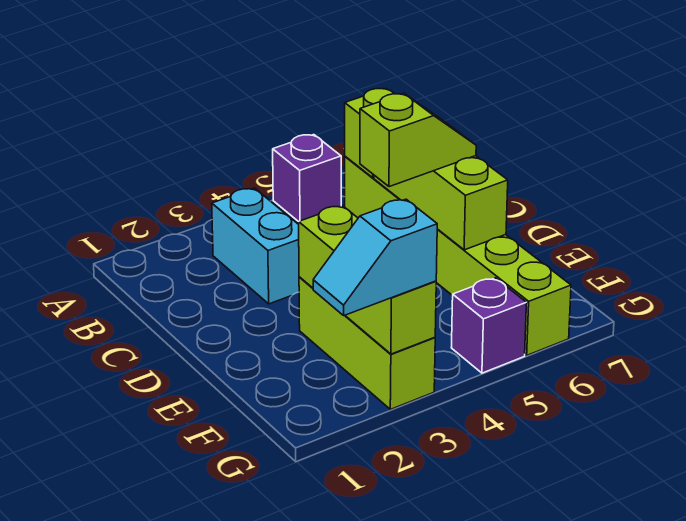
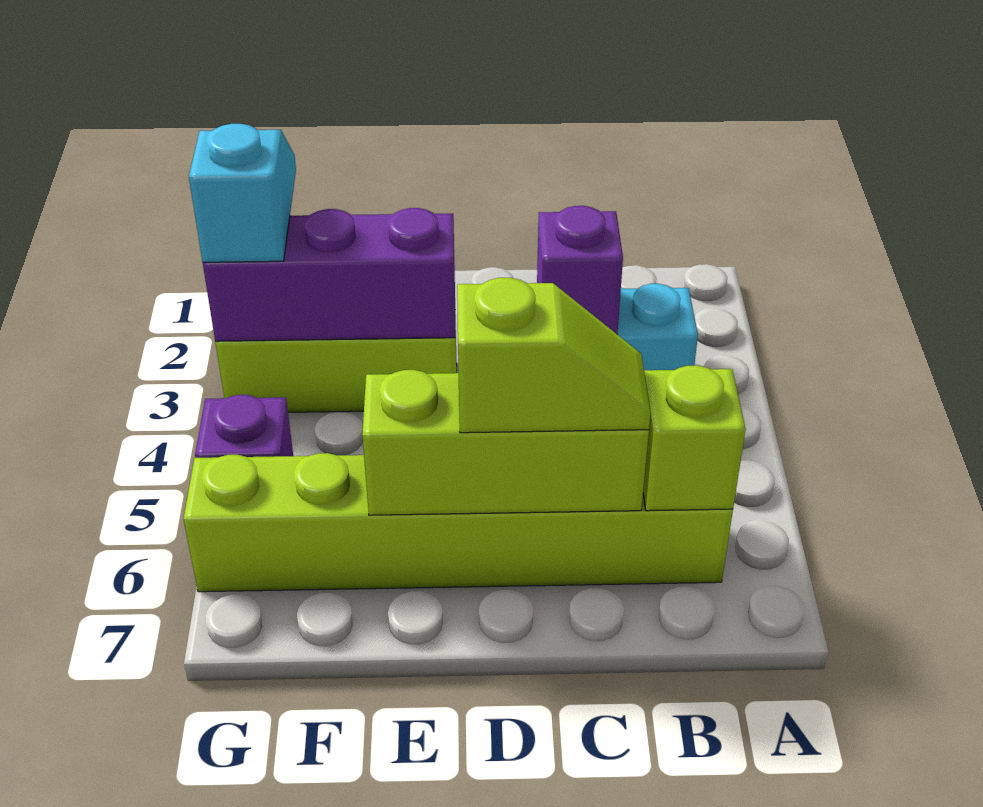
purple 1x1 brick [273,135,341,222] -> purple 1x1 brick moved to [537,206,623,334]
lime 1x2 slope [360,94,476,187] -> lime 1x2 slope turned to [457,278,651,433]
lime 1x3 brick [299,206,436,354] -> purple 1x3 brick [203,208,455,341]

